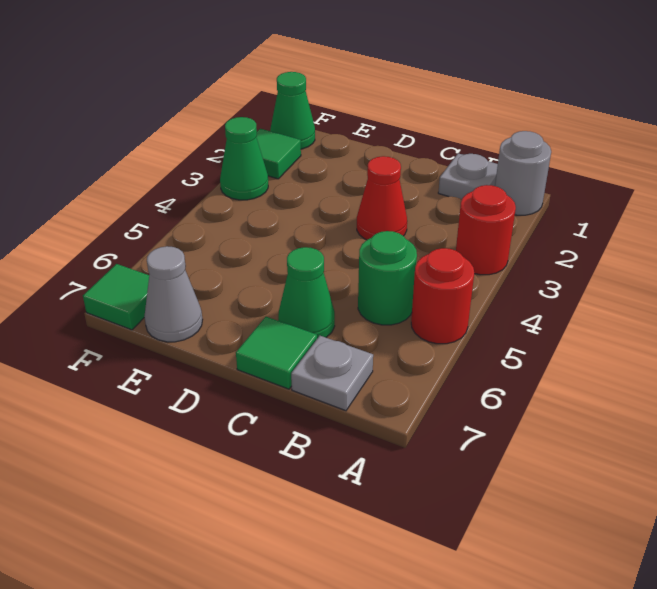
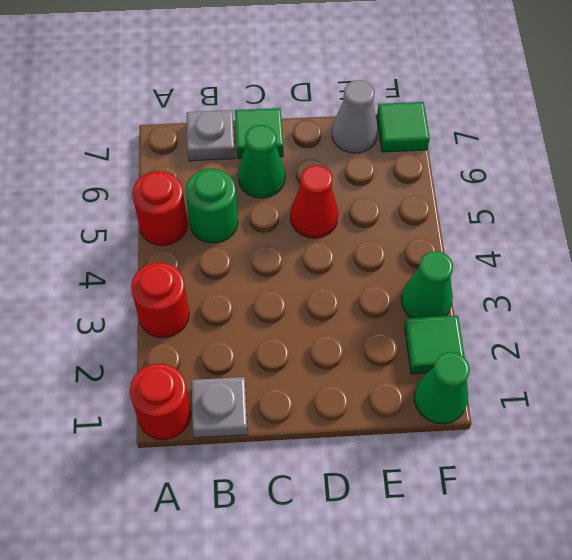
grey 1x1 round brick [495,131,551,215] -> red 1x1 round brick [130,363,191,439]
red 1x1 cone [357,156,407,240] -> red 1x1 cone moved to [290,165,338,238]

